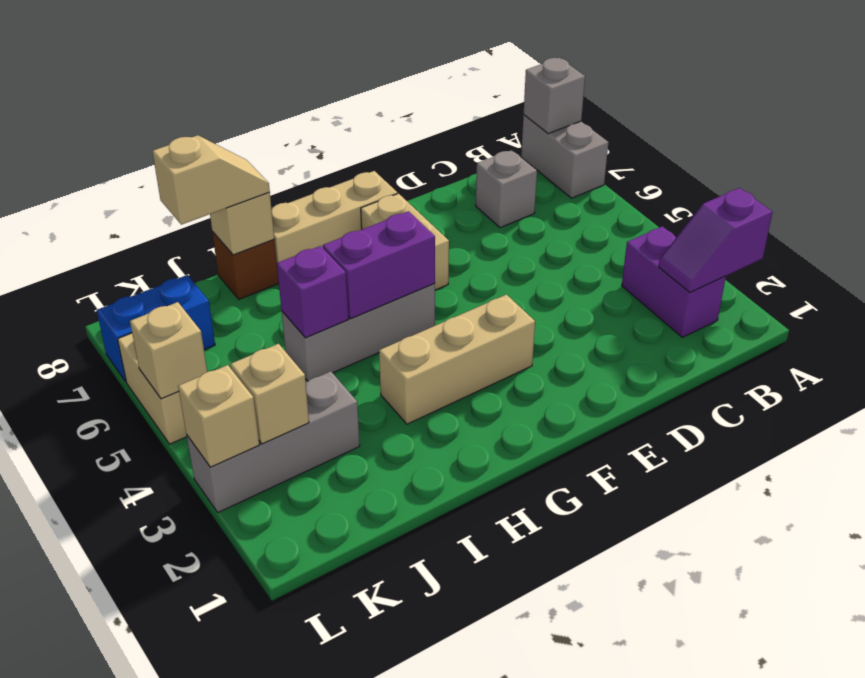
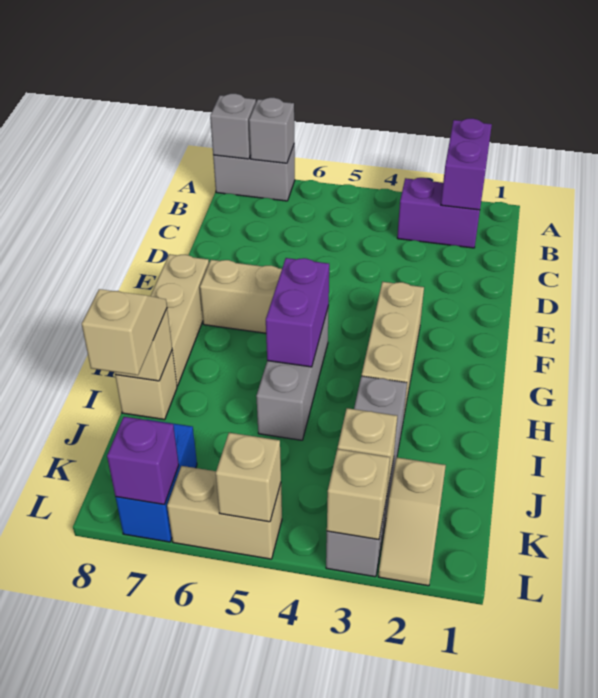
purple 1x2 slope [659,188,772,293] -> purple 1x2 brick [441,118,492,210]
grey 1x1 brick [476,150,537,228] -> grey 1x1 brick moved to [249,98,294,163]
purple 1x1 brick [277,246,348,338] -> purple 1x1 brick moved to [107,417,179,505]
brown 1x1 brick [212,232,279,299] -> tan 1x1 brick [115,351,177,420]
grey 1x3 brick [187,371,360,512] -> grey 1x4 brick [326,376,407,577]
none -> tan 1x2 slope [379,458,446,586]

